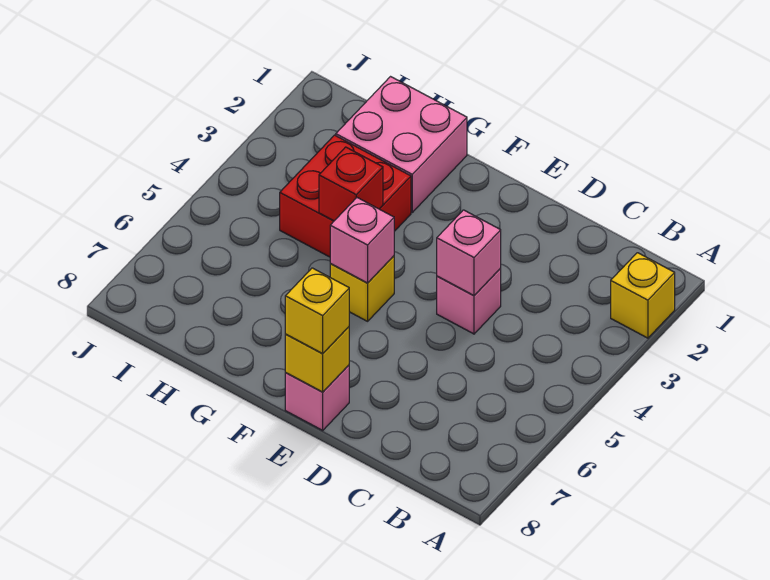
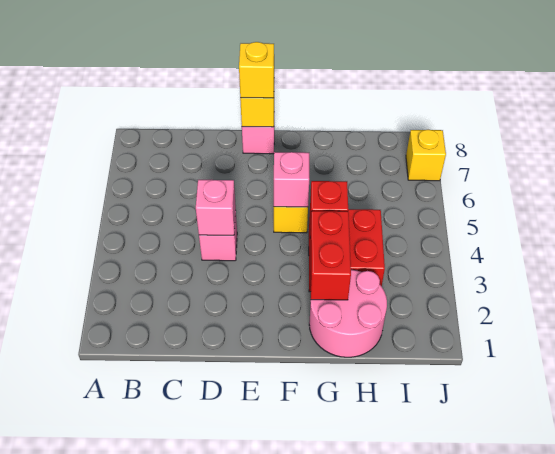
yellow 1x1 brick [611,253,675,338] -> yellow 1x1 brick moved to [406,130,446,181]
pink 2x2 brick [336,77,467,212] -> pink 2x2 round brick [309,270,387,357]
none -> red 1x2 brick [310,211,351,300]

